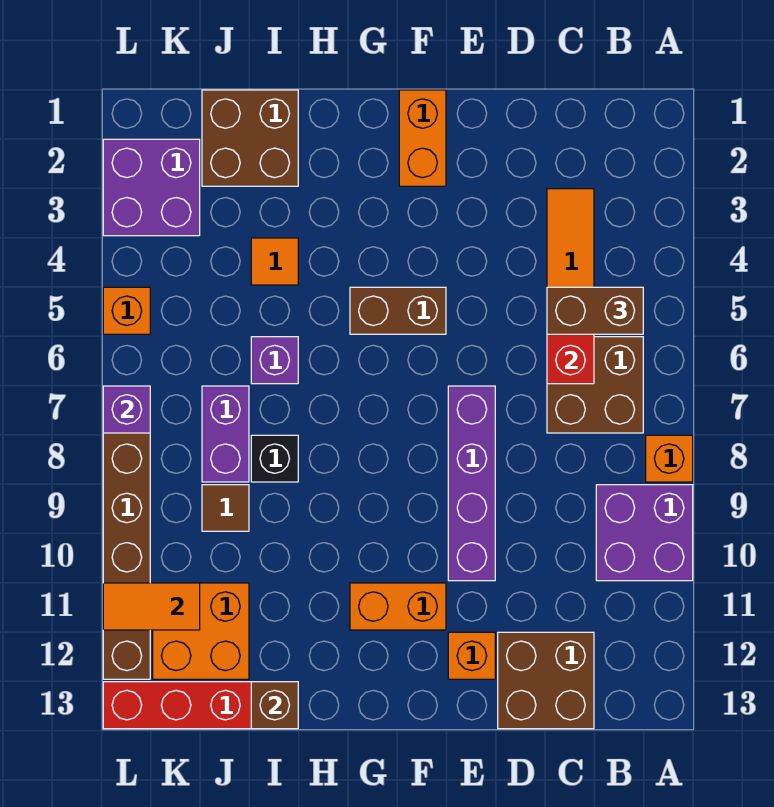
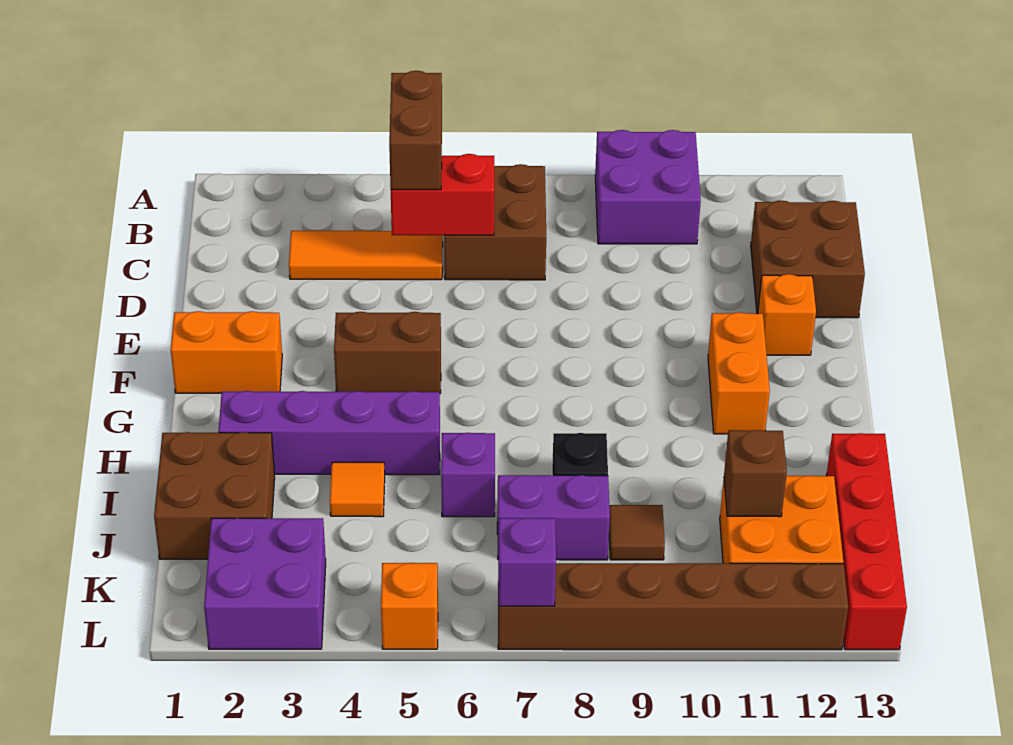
orange 1x1 brick [646,435,693,482] -> none
purple 1x4 brick [448,386,495,581] -> purple 1x4 brick moved to [218,391,440,475]
brown 1x2 brick [350,287,446,334] -> brown 1x2 brick turned to [334,312,441,393]
brown 1x1 brick [251,682,298,729] -> brown 1x1 brick moved to [724,430,787,517]
orange 1x2 tile [103,583,200,630] -> none

